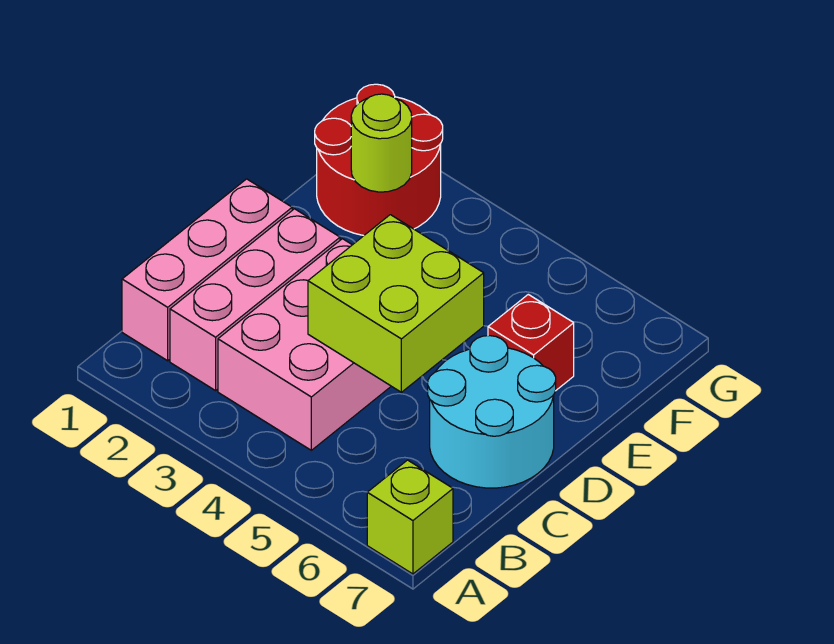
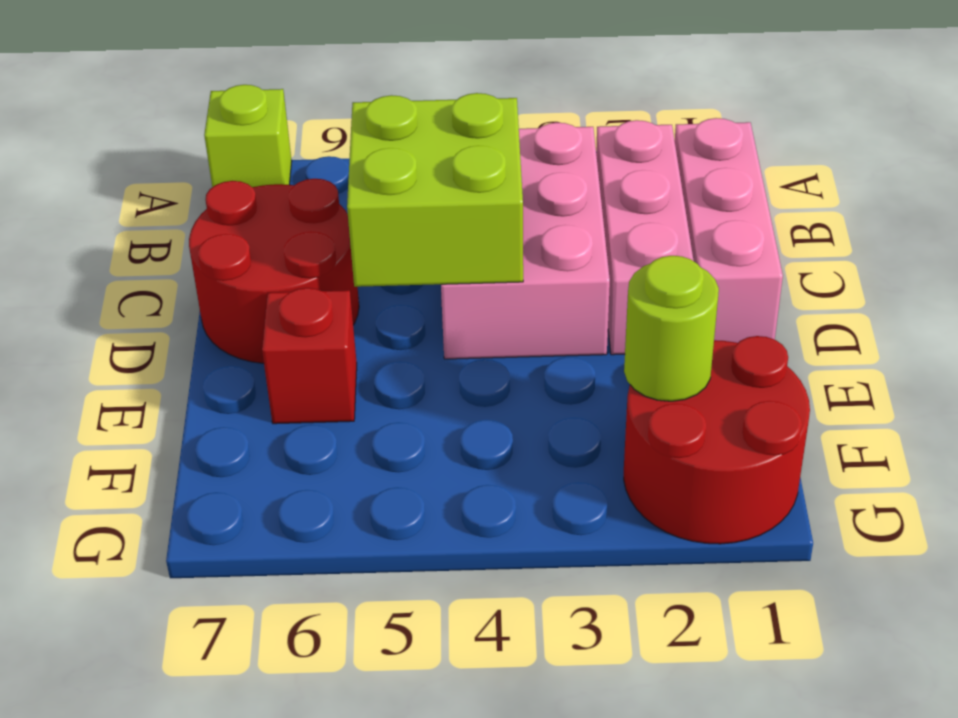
cyan 2x2 round brick [428,336,556,488] -> red 2x2 round brick [189,179,359,363]

